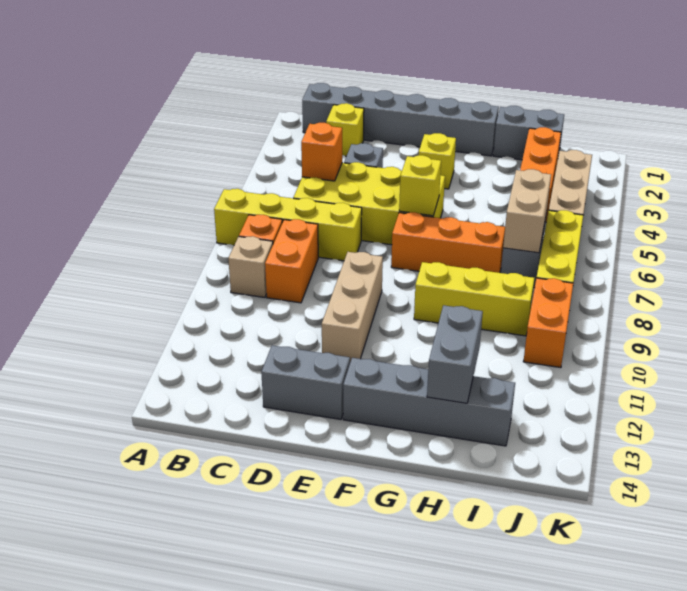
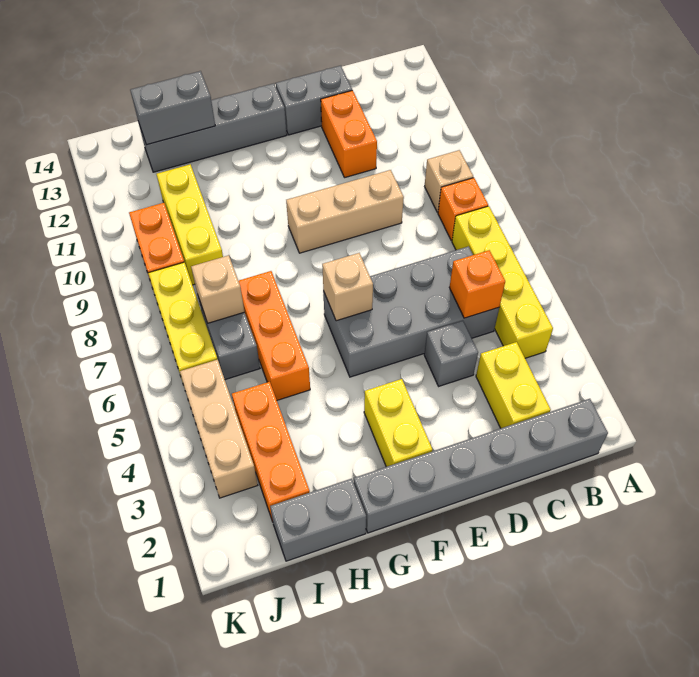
yellow 1x4 brick [214,189,362,261] -> yellow 1x4 brick turned to [452,206,553,358]
yellow 1x1 brick [326,103,364,156] -> yellow 1x2 brick [476,342,551,428]
yellow 2x4 brick [293,162,445,245] -> grey 2x4 brick [323,246,499,377]
orange 1x2 brick [265,219,318,303] -> orange 1x2 brick moved to [321,90,377,178]
tan 1x3 brick [322,252,383,362] -> tan 1x3 brick turned to [286,170,404,253]
yellow 1x1 brick [419,133,456,189] -> yellow 1x2 brick [364,379,433,467]
yellow 1x1 brick [399,155,441,216] -> tan 1x1 brick [322,253,373,321]
orange 1x3 brick [391,212,505,273] -> orange 1x3 brick turned to [239,271,310,400]
yellow 1x3 brick [414,262,534,336] -> yellow 1x3 brick turned to [156,164,223,285]
grey 1x2 brick [427,305,483,403] -> grey 1x2 brick turned to [130,71,215,145]
tan 1x2 brick [503,169,551,253] -> tan 1x1 brick [191,255,245,323]

